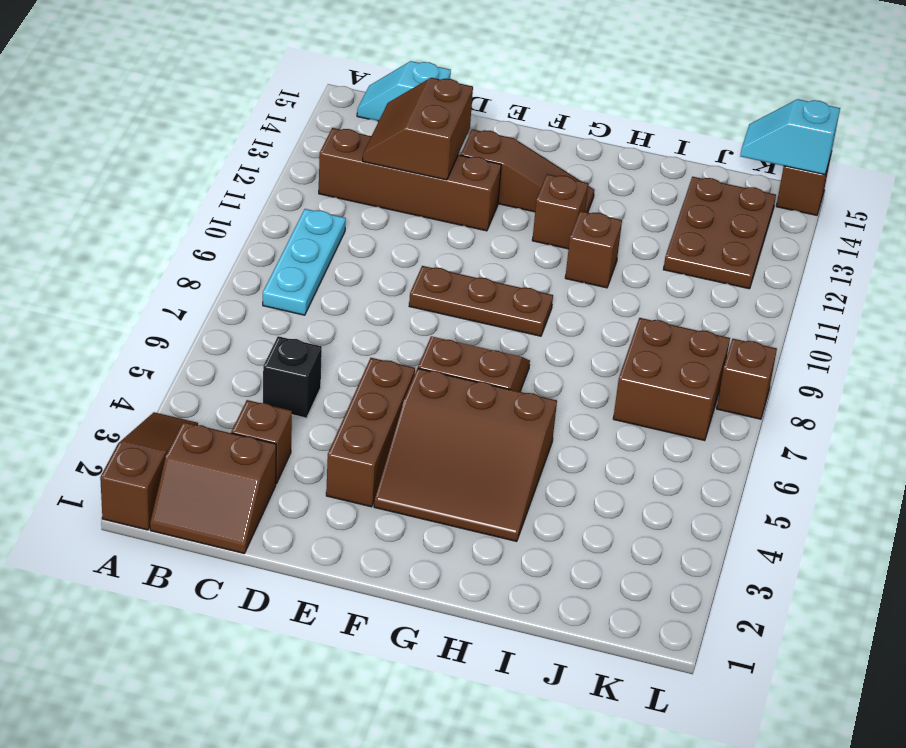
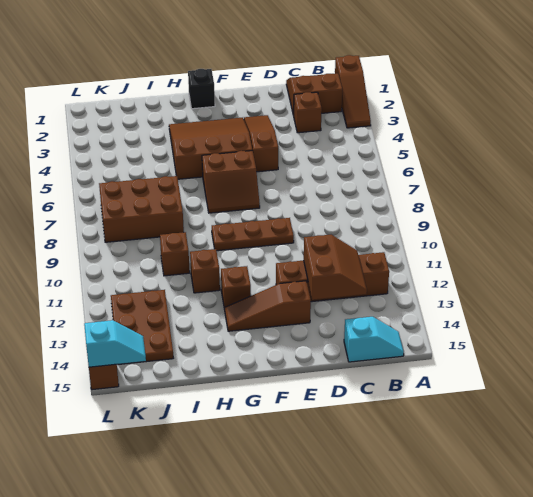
cyan 1x3 plate [263,209,346,315] -> none
black 1x1 brick [263,336,322,418] -> black 1x1 brick moved to [188,69,215,109]
brown 1x3 brick [326,358,415,507] -> brown 1x3 slope [244,115,278,172]
brown 2x2 brick [613,318,730,441] -> brown 2x3 brick [99,176,184,242]
brown 1x1 brick [717,339,777,419] -> brown 1x1 brick moved to [160,232,190,276]

